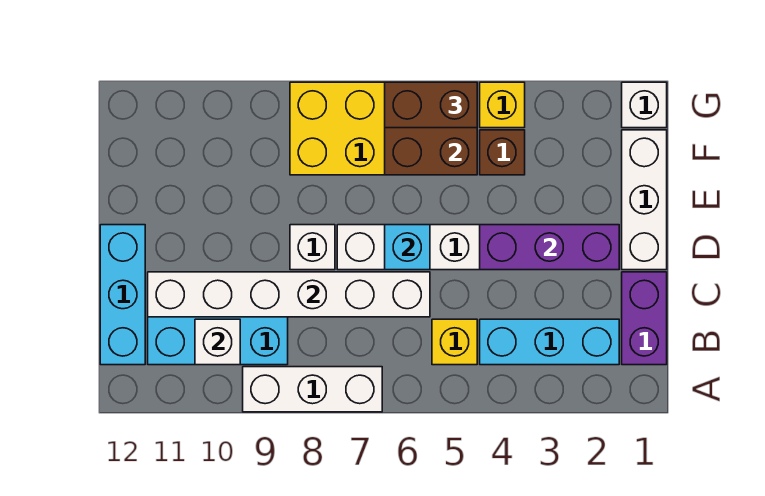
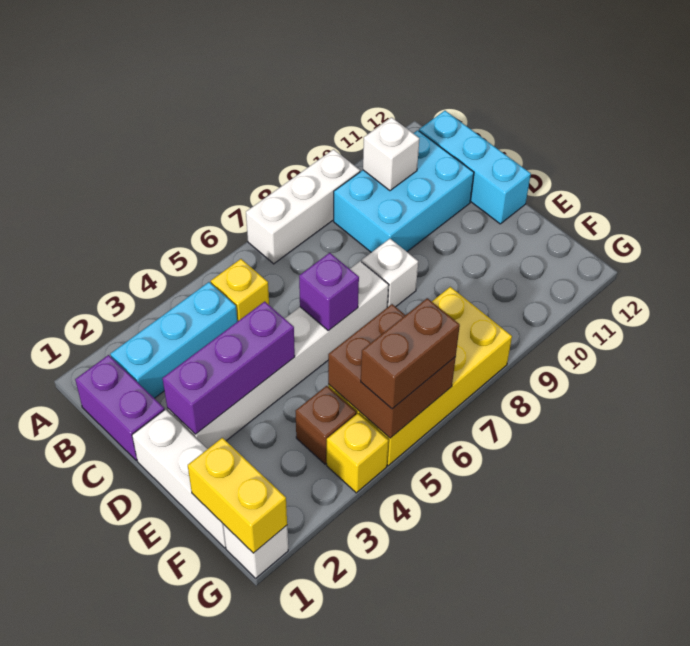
white 1x6 brick [148,272,430,317] -> none
cyan 1x1 brick [385,225,430,270] -> purple 1x1 brick [299,253,359,331]
none -> yellow 1x2 brick [188,438,287,553]

